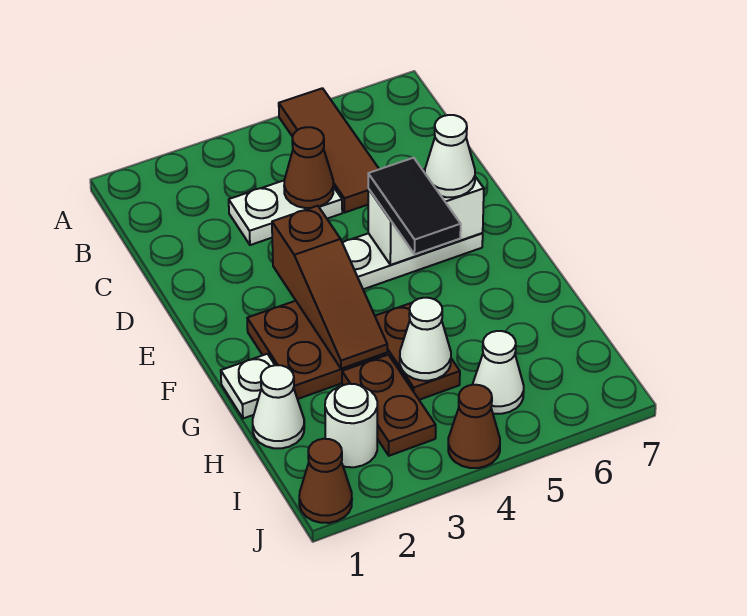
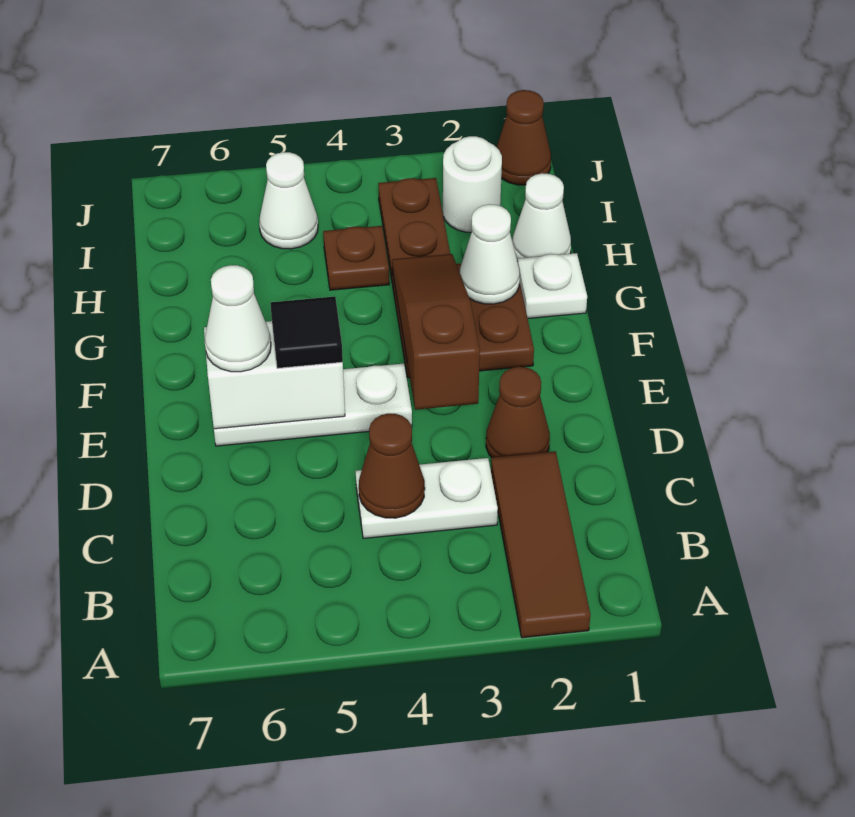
brown 1x3 tile [279,88,379,213] -> brown 1x3 tile moved to [491,451,590,638]
black 1x2 tile [368,158,461,254] -> black 1x1 tile [270,296,343,368]
brown 1x2 plate [375,303,460,400] -> brown 1x1 plate [323,226,389,290]
white 1x1 cone [400,298,451,381] -> white 1x1 cone moved to [460,204,520,304]
brown 1x1 cone [448,385,500,468] -> brown 1x1 cone moved to [486,367,550,458]

